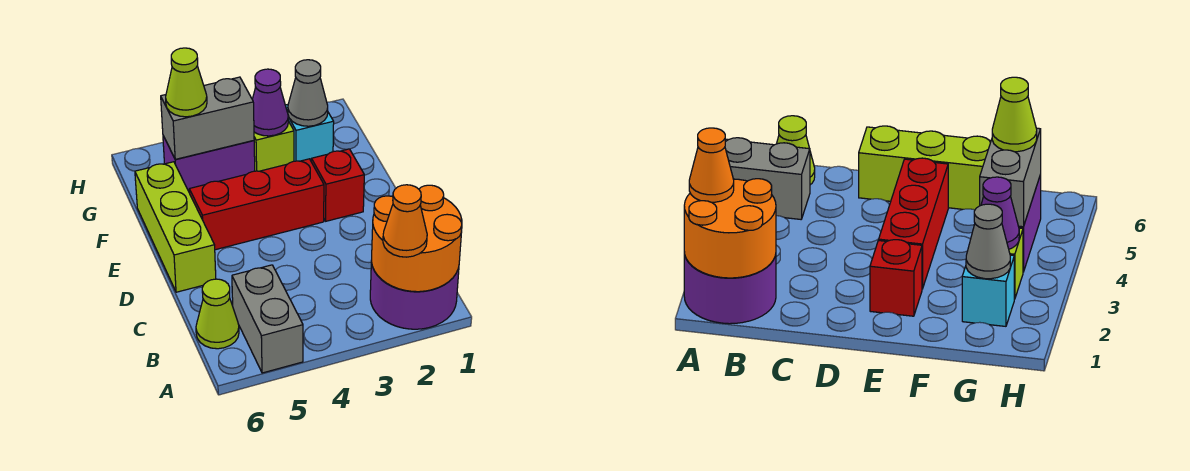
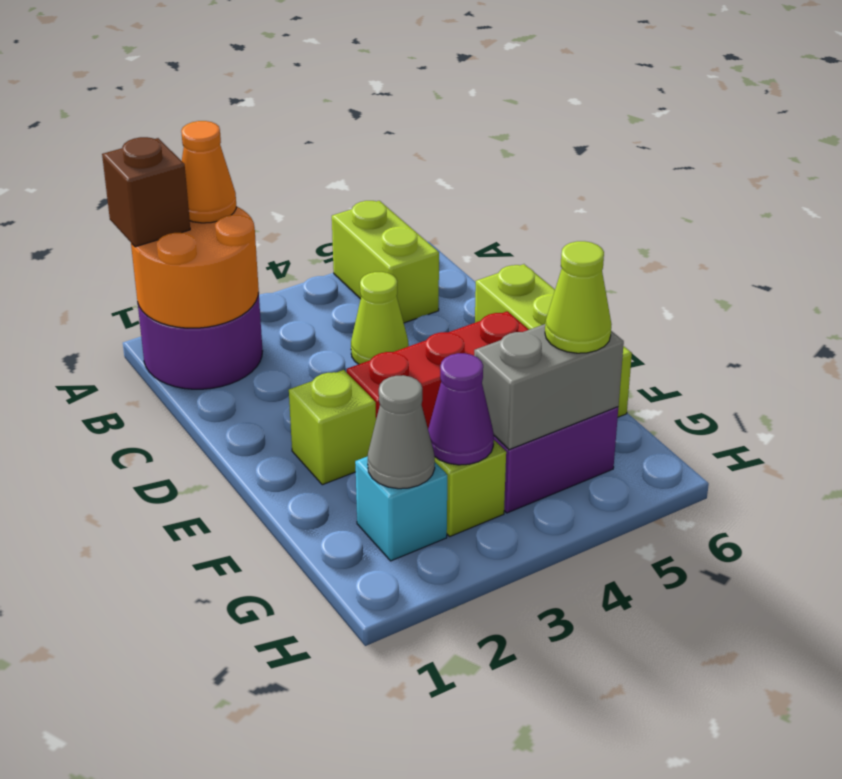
none -> brown 1x1 brick [102,137,190,247]
grey 1x2 brick [232,265,303,373] -> lime 1x2 brick [332,201,439,323]
lime 1x1 cone [196,279,239,349] -> lime 1x1 cone moved to [351,272,409,364]
red 1x1 brick [311,149,364,221] -> lime 1x1 brick [289,370,376,485]

